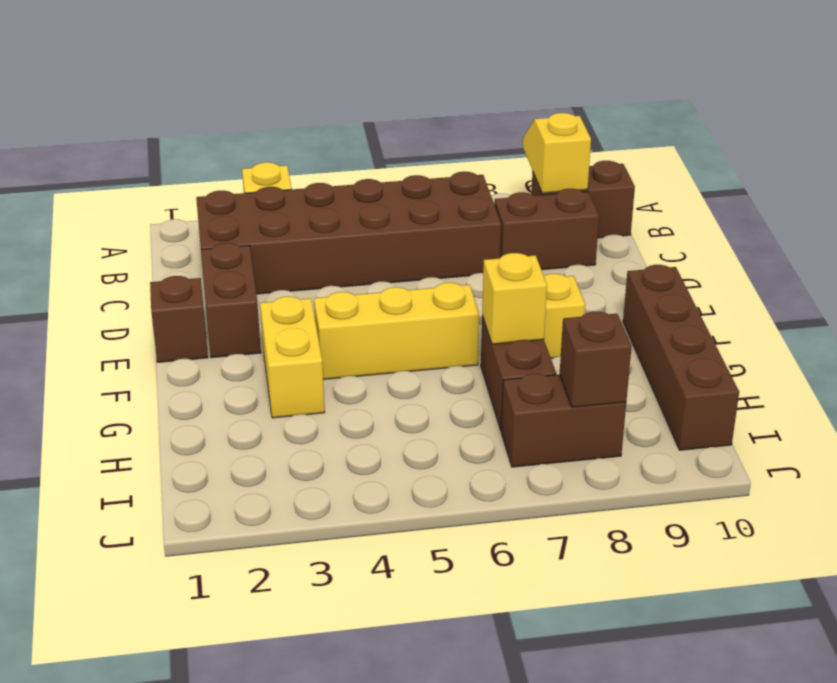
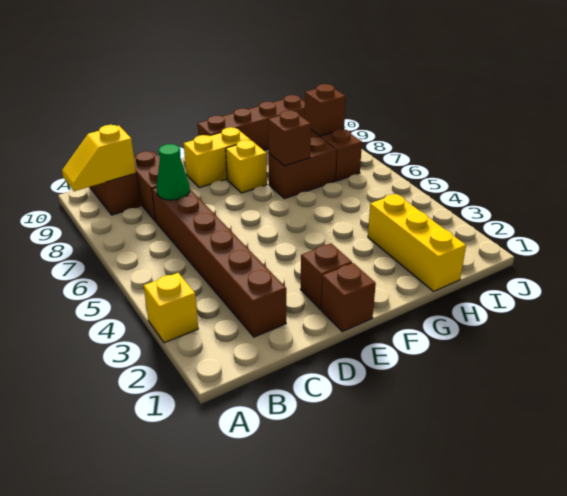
brown 2x6 brick [196,172,501,294] -> brown 1x6 brick [152,188,286,337]
none -> green 1x1 cone [156,144,190,200]
brown 1x2 brick [201,243,261,358] -> brown 1x1 brick [300,244,352,309]
yellow 1x2 brick [260,296,325,418] -> yellow 1x2 brick moved to [184,127,250,188]
yellow 1x3 brick [314,283,479,379] -> yellow 1x3 brick moved to [368,194,466,291]
yellow 1x1 brick [482,253,547,344] -> brown 1x1 brick [268,110,311,166]

